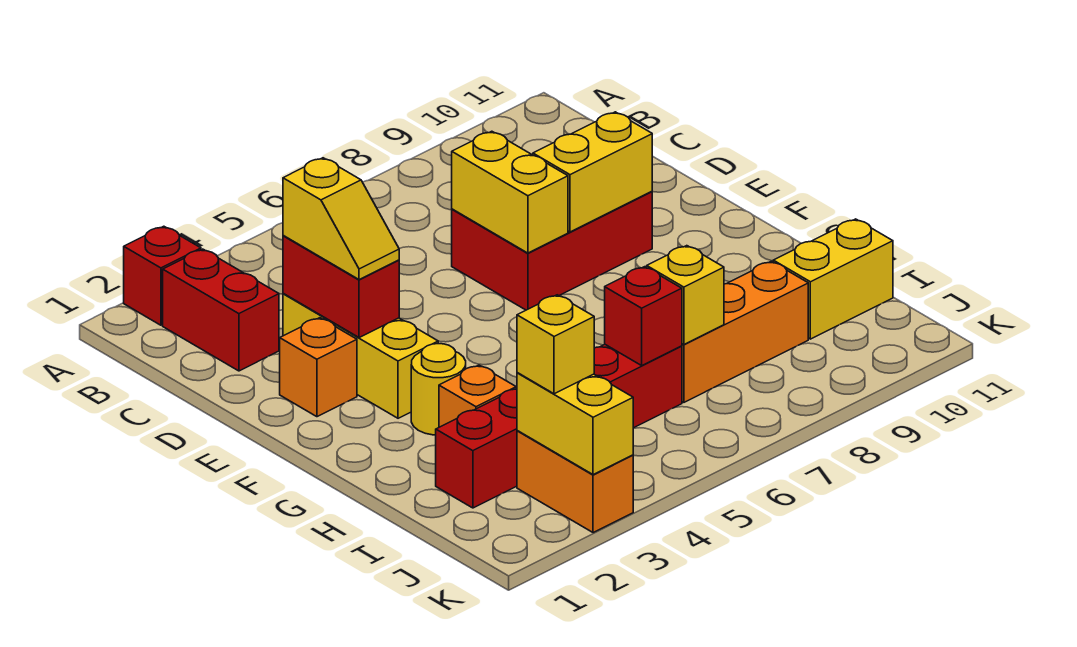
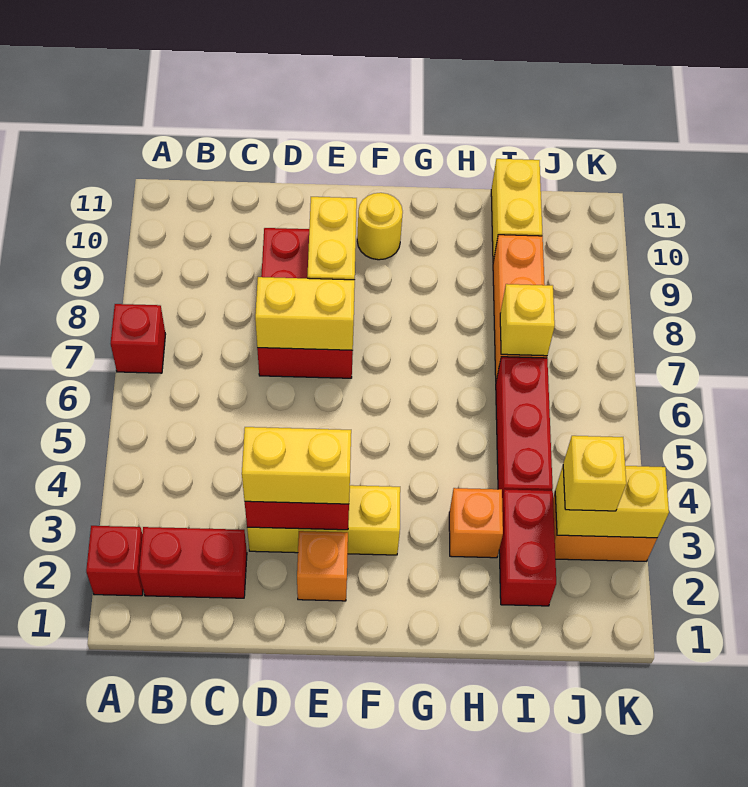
yellow 1x2 slope [283,158,399,280] -> yellow 1x2 brick [242,427,351,504]
yellow 1x1 round brick [411,344,466,435] -> yellow 1x1 round brick moved to [357,193,403,260]
red 1x1 brick [605,267,682,365] -> red 1x1 brick moved to [111,304,166,373]

